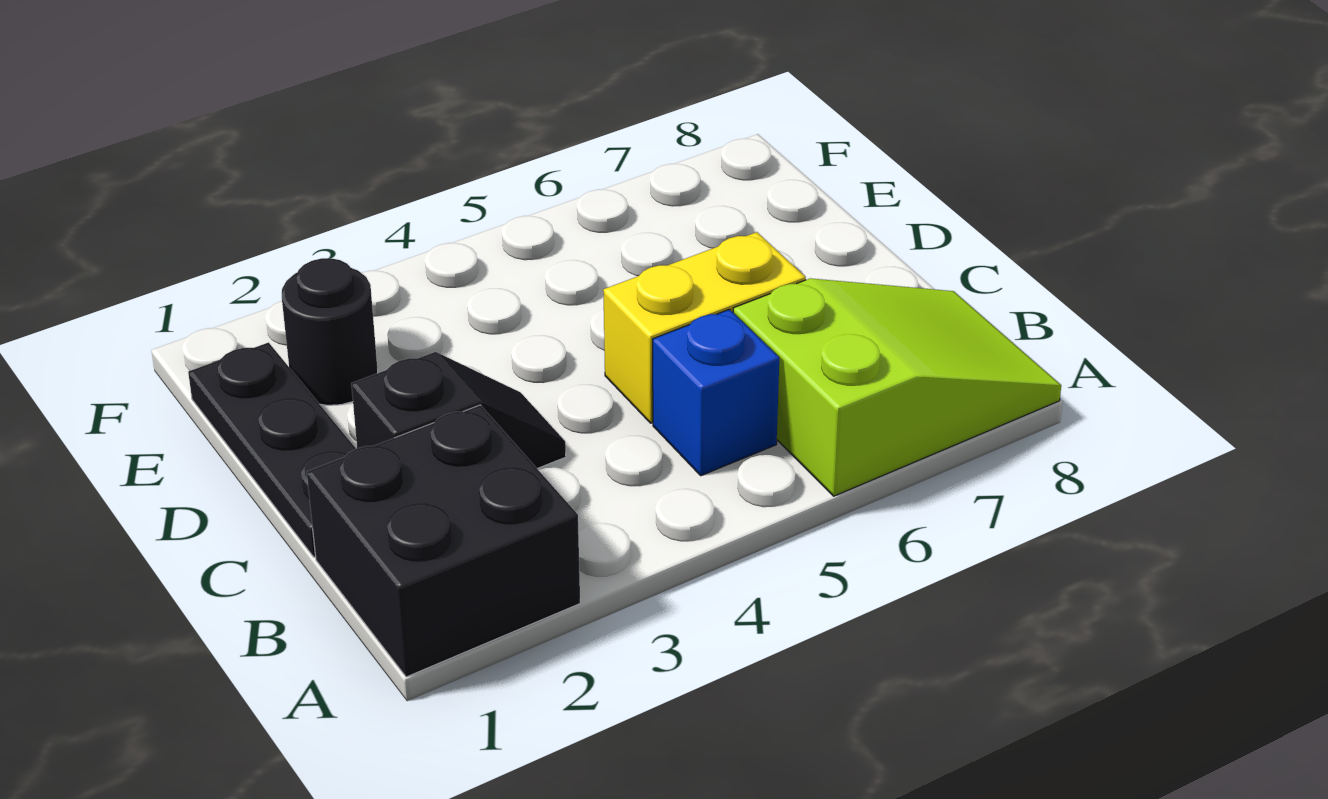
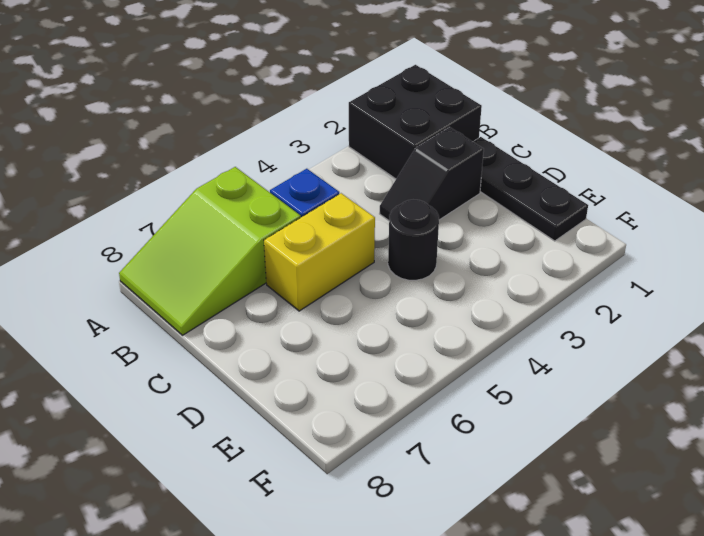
black 1x1 round brick [282,258,378,405] -> black 1x1 round brick moved to [388,200,439,280]

